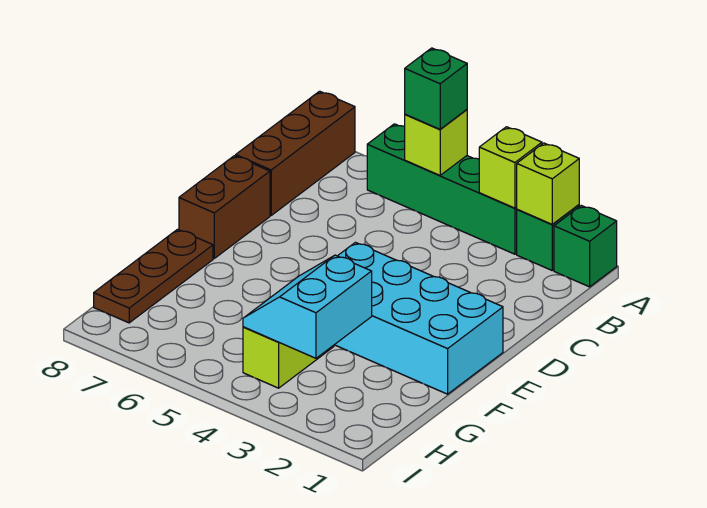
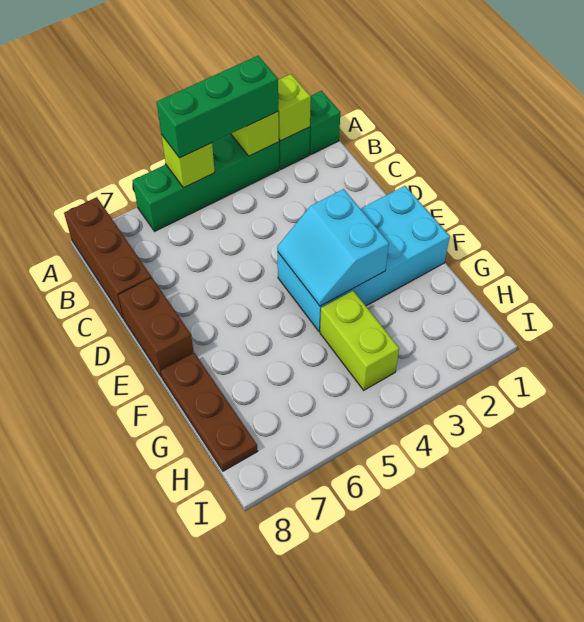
green 1x1 brick [405,48,467,129] -> green 1x3 brick [157,56,278,158]
cyan 2x2 slope [243,255,372,358] -> cyan 2x2 slope moved to [277,189,389,306]

